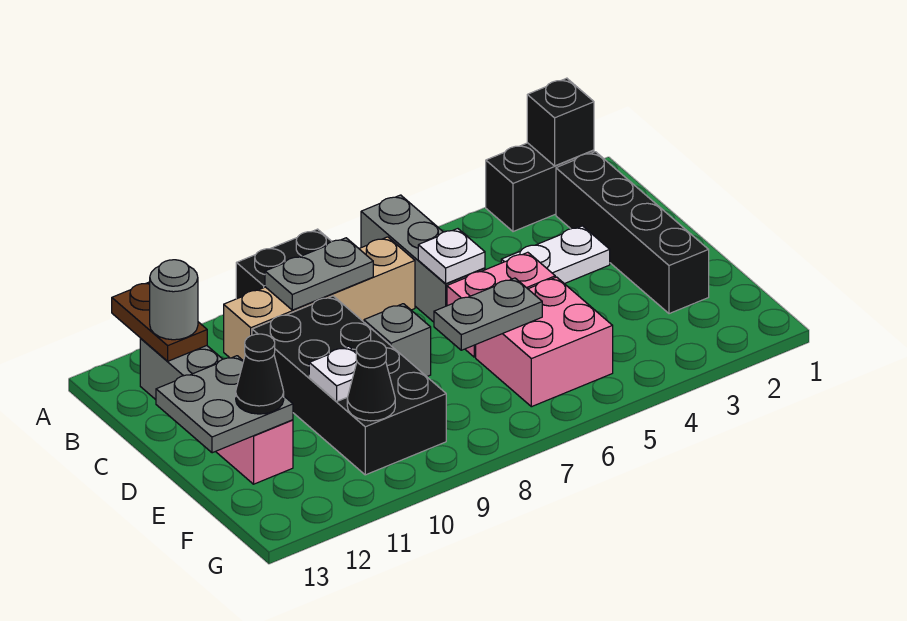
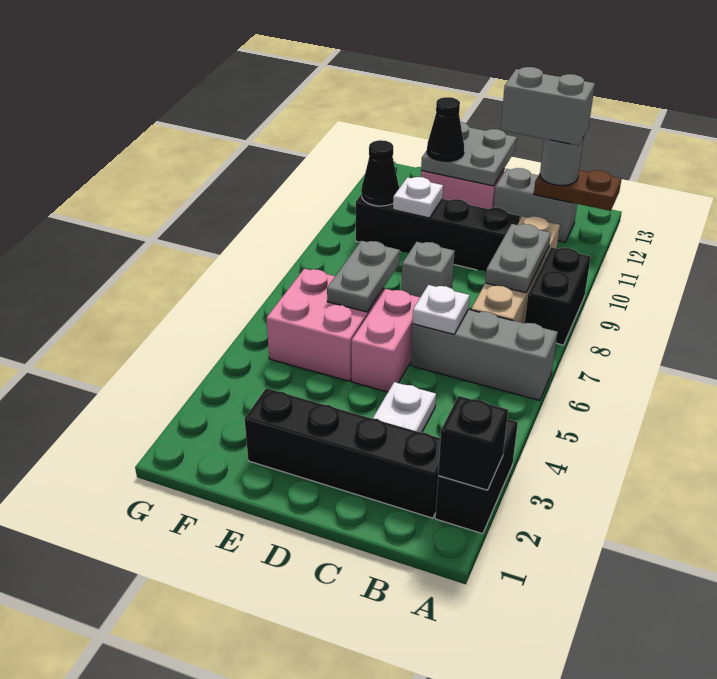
none -> grey 1x2 brick [501,67,595,146]
black 2x4 brick [252,296,446,475] -> black 1x4 brick [356,194,520,271]

